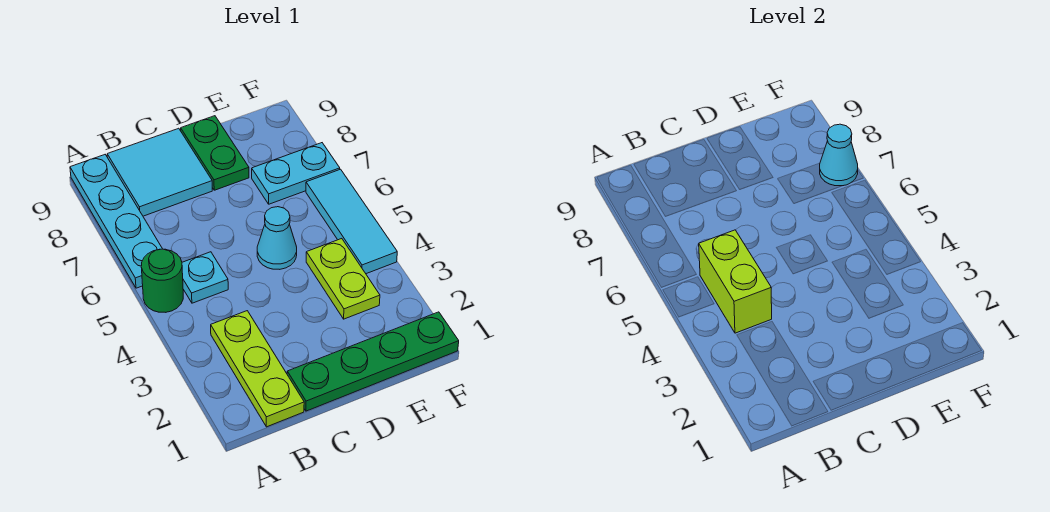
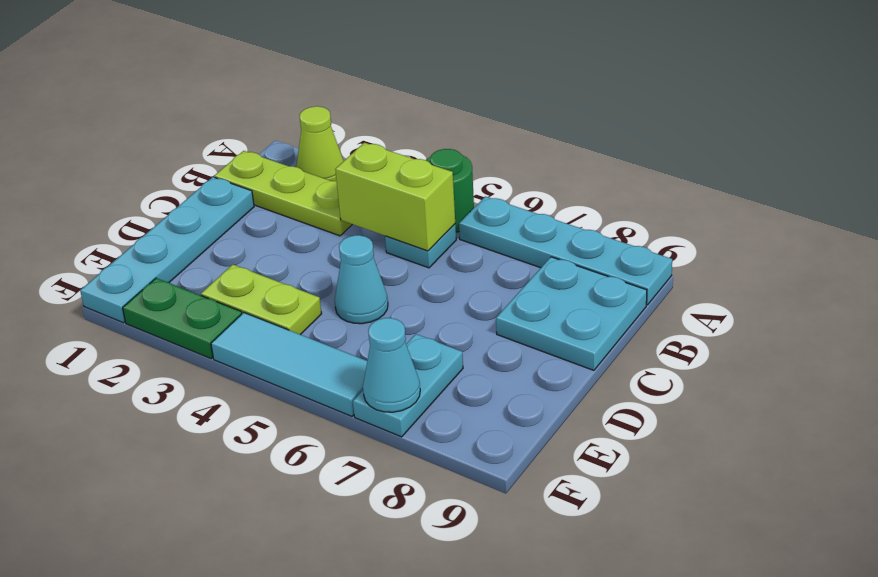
none -> lime 1x1 cone [296,106,343,181]
cyan 2x2 tile [107,128,212,216] -> cyan 2x2 plate [496,257,647,370]
green 1x4 plate [287,312,459,411] -> cyan 1x4 plate [80,177,254,323]
green 1x2 plate [181,116,249,190] -> green 1x2 plate moved to [123,278,242,359]

